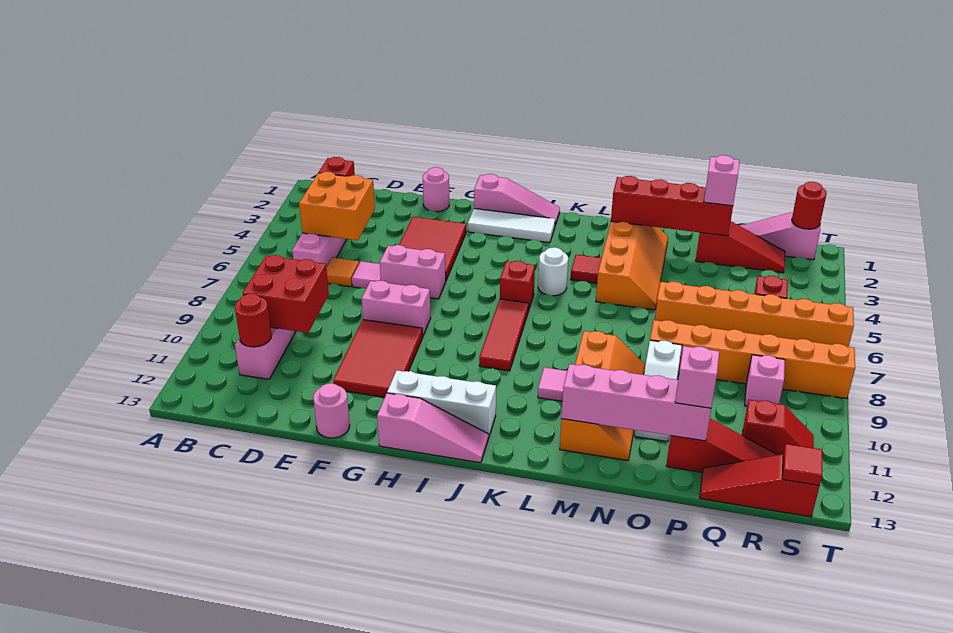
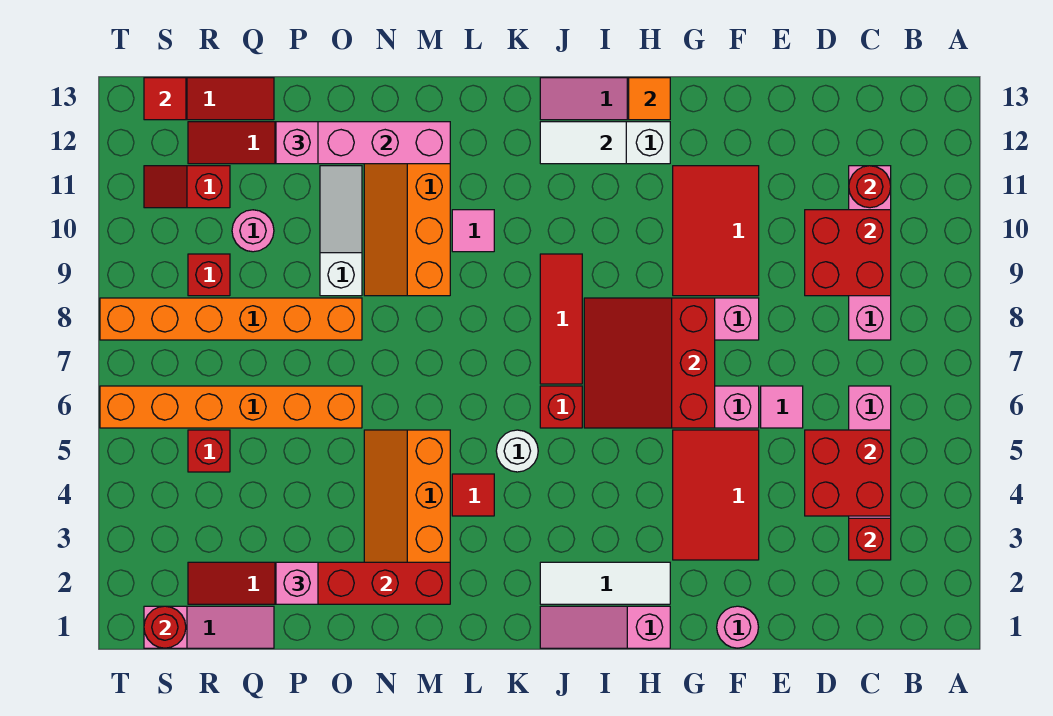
orange 2x2 brick [299,172,375,240] -> red 2x2 brick [805,430,891,516]
orange 1x1 tile [326,257,359,287] -> orange 1x1 tile moved to [629,78,670,120]
pink 1x1 round brick [313,383,350,438] -> pink 1x1 round brick moved to [232,210,274,252]
none -> red 3x3 slope [584,298,715,428]
none -> white 1x2 tile [540,122,626,164]
pink 1x1 brick [745,355,785,406] -> red 1x1 brick [188,254,230,296]

